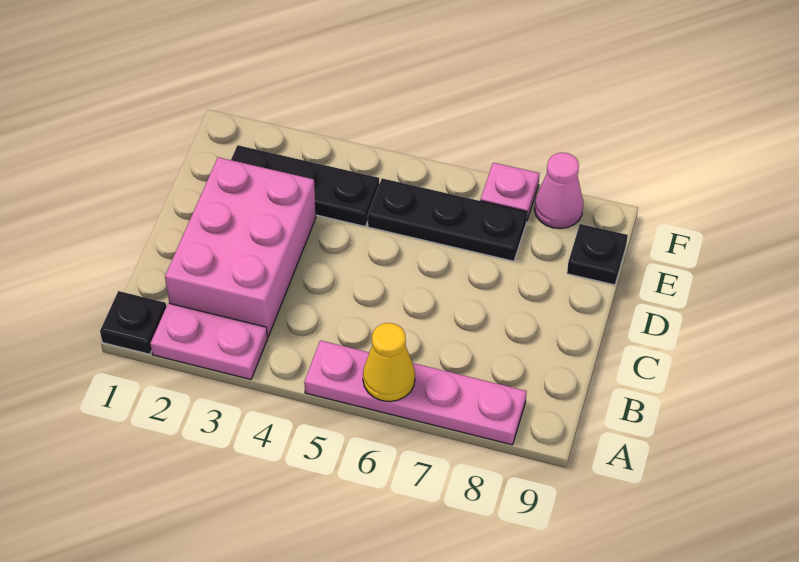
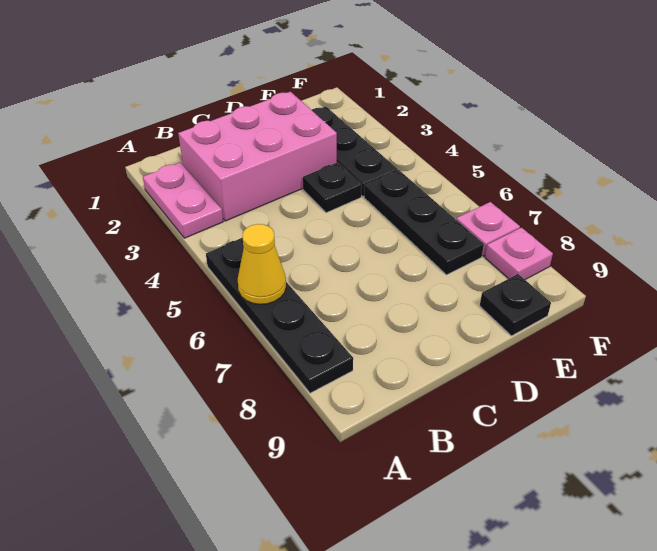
black 1x1 plate [100,291,166,354] -> black 1x1 plate moved to [303,162,362,213]
pink 1x4 plate [304,340,527,445] -> black 1x4 plate [206,238,353,393]
pink 1x1 cone [534,153,583,229] -> pink 1x1 plate [485,228,553,280]

